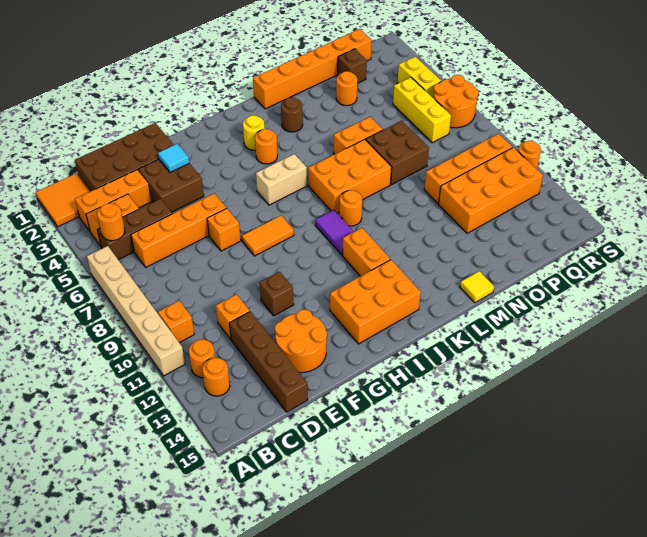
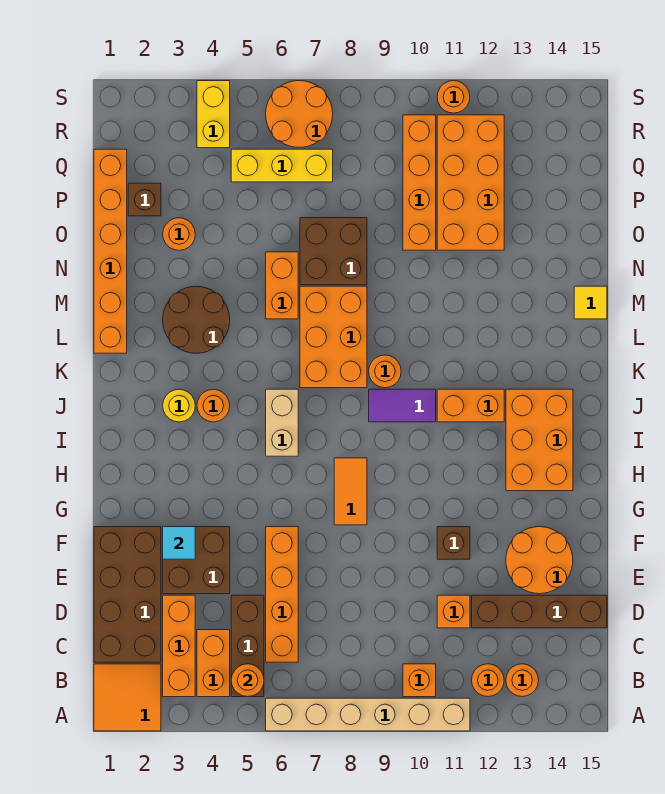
orange 1x1 brick [207,208,241,251] -> none
brown 1x1 round brick [281,97,303,132] -> brown 2x2 round brick [163,286,230,353]
yellow 1x2 brick [397,57,441,98] -> yellow 1x2 brick turned to [197,81,230,148]

